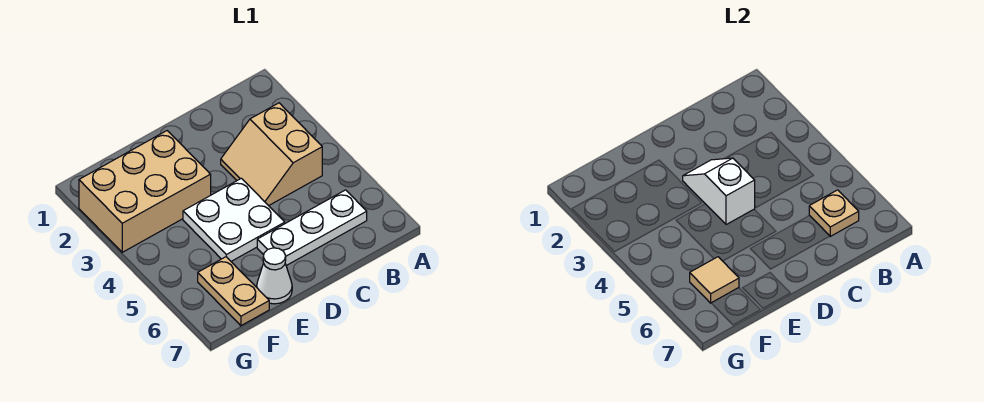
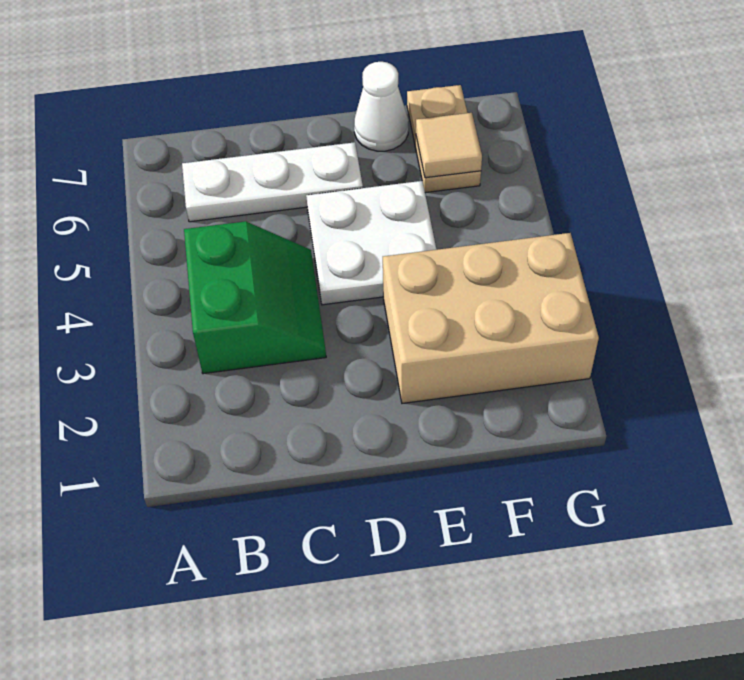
tan 2x2 slope [221,103,322,206] -> green 2x2 slope [184,221,326,374]
tan 1x1 plate [809,190,859,236] -> none
white 1x2 slope [683,158,755,225] -> none

